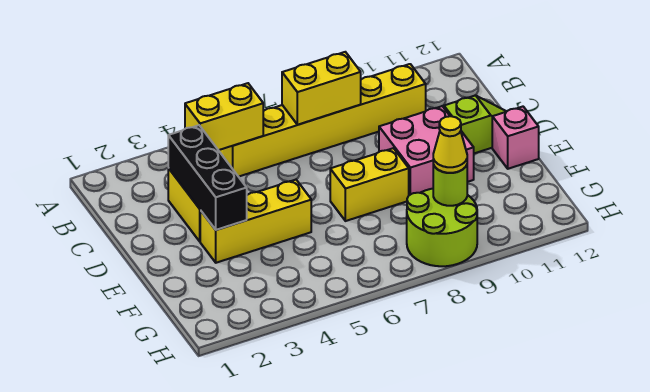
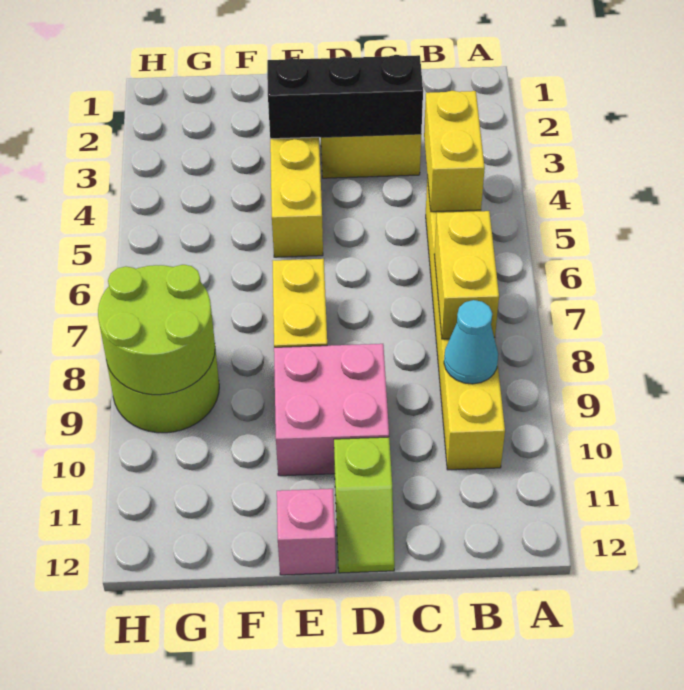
none -> cyan 1x1 cone [444,300,498,384]
lime 1x1 round brick [433,165,467,206] -> lime 2x2 round brick [98,265,215,395]
yellow 1x1 cone [433,116,467,173] -> none

